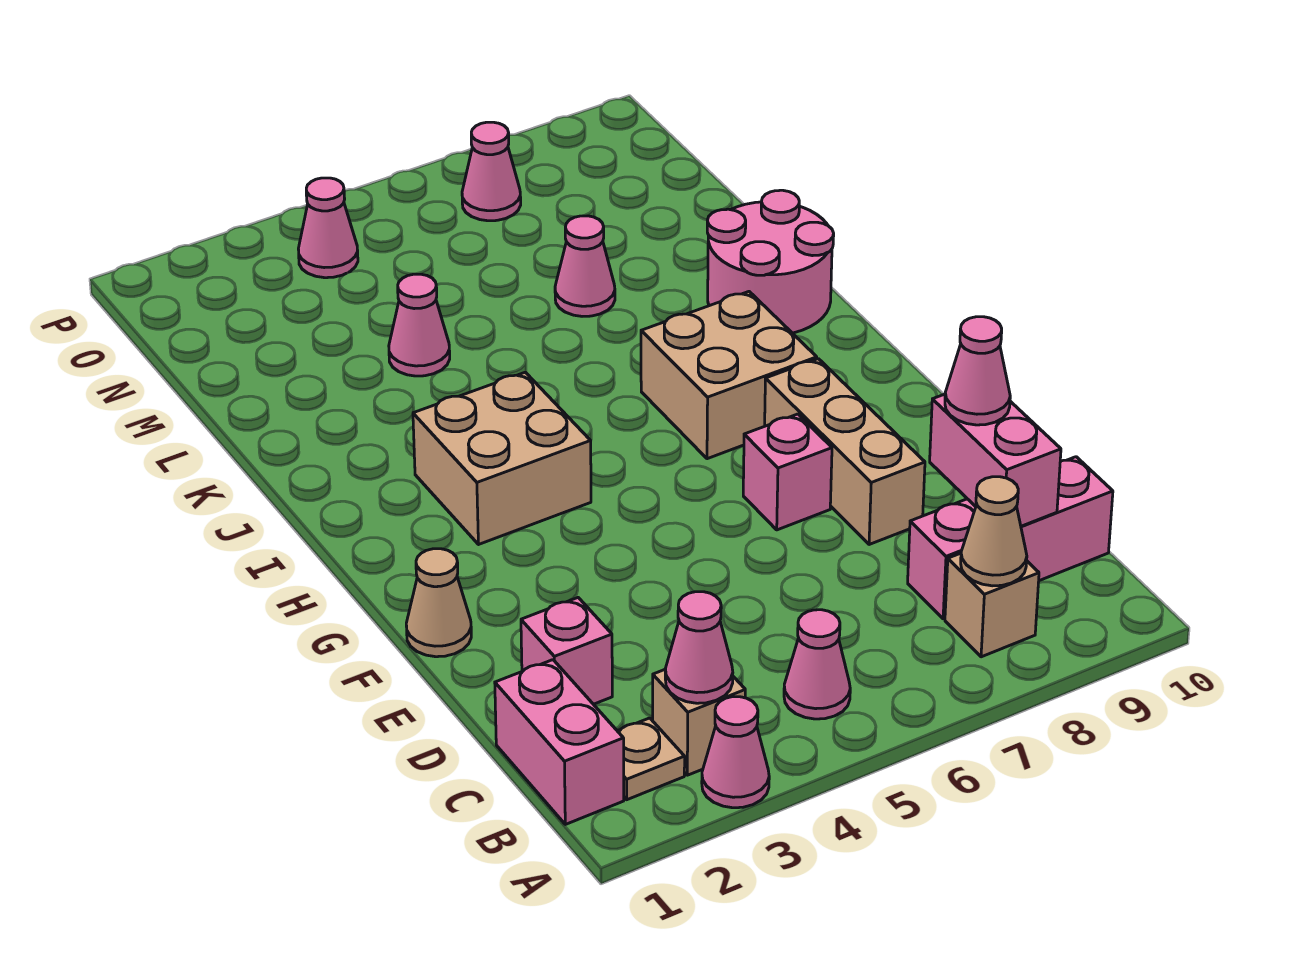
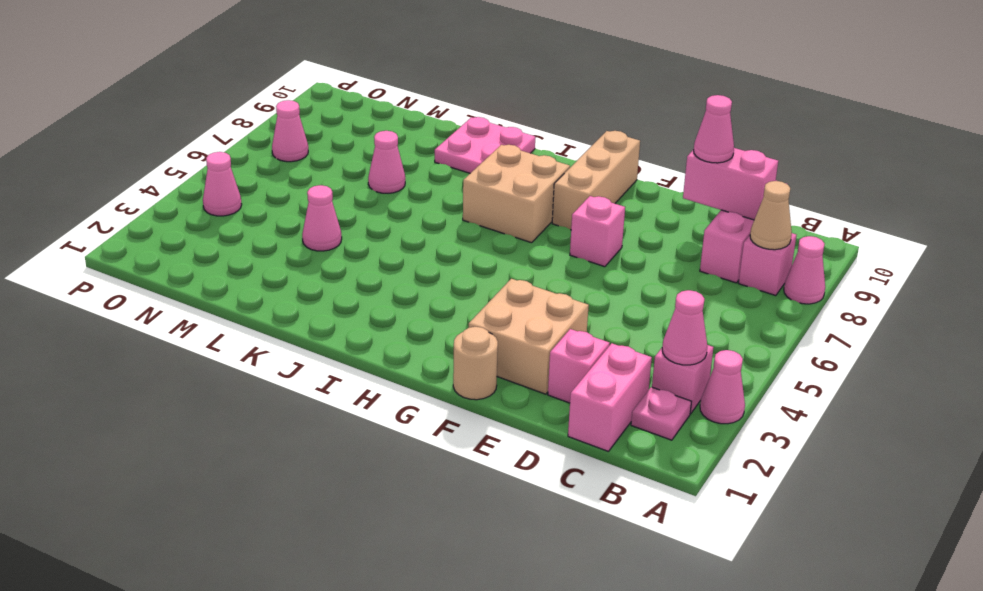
pink 1x2 brick [495,660,624,824] -> pink 1x2 brick turned to [568,343,652,452]
tan 1x1 plate [618,718,685,800] -> pink 1x1 plate [631,387,691,440]
tan 1x1 brick [653,670,745,775] -> pink 1x1 brick [652,345,714,414]
pink 1x1 cone [784,610,850,719] -> pink 1x1 cone moved to [784,236,825,304]
tan 1x1 brick [945,553,1039,657] -> pink 1x1 brick [739,233,796,296]
tan 1x3 brick [765,359,925,545] -> tan 1x3 brick turned to [552,131,640,230]
tan 1x1 cone [406,549,471,657] -> tan 1x1 round brick [453,327,498,400]
tan 2x2 brick [413,372,591,545] -> tan 2x2 brick moved to [469,279,589,394]
pink 2x2 round brick [707,190,834,333] -> pink 2x2 plate [435,117,535,173]

